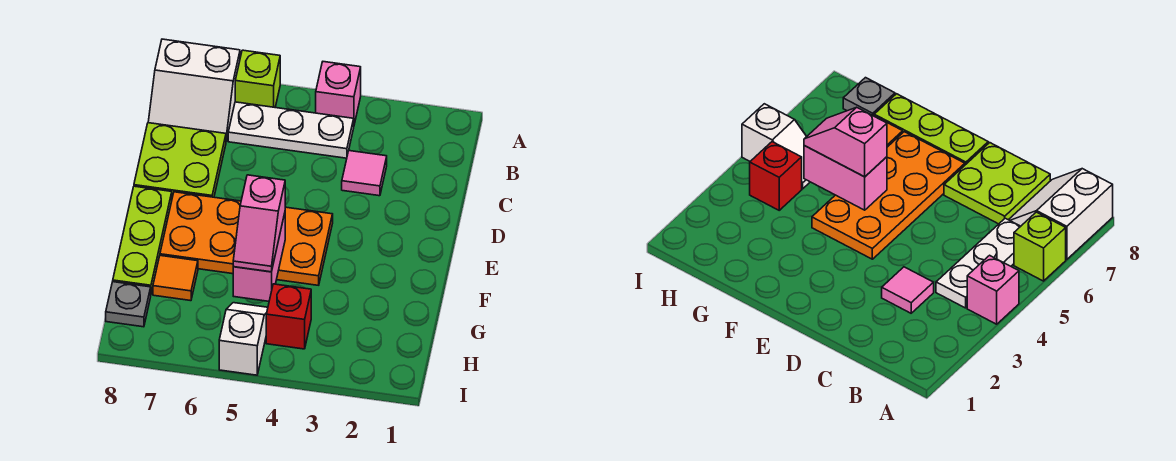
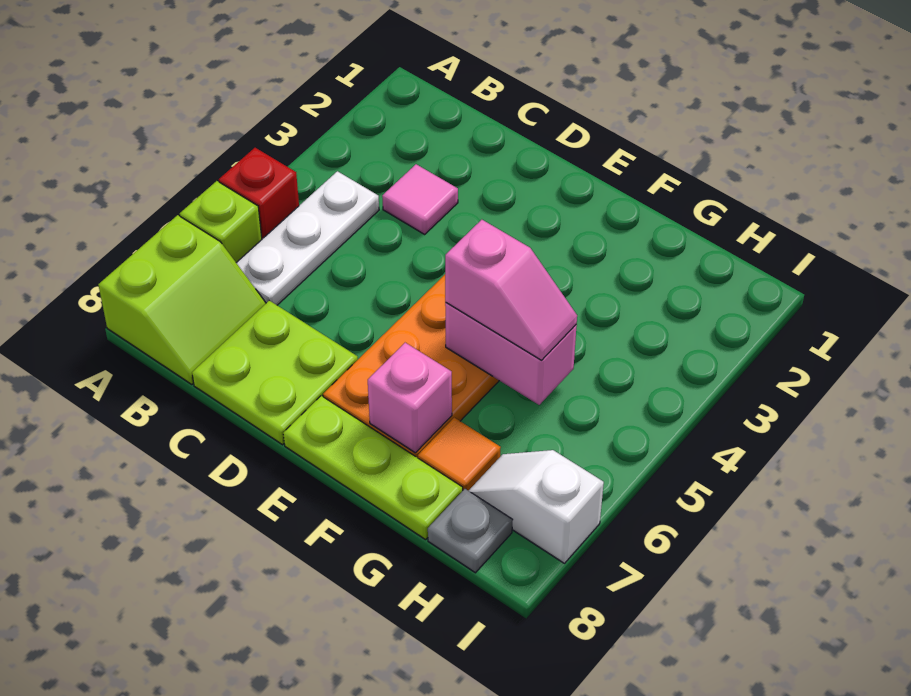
pink 1x1 brick [316,62,361,124] -> pink 1x1 brick moved to [368,343,452,453]
white 2x2 slope [148,39,240,141] -> lime 2x2 slope [98,215,266,385]
red 1x1 brick [266,284,311,349] -> red 1x1 brick moved to [219,148,299,239]
white 1x2 slope [219,303,268,375] -> white 1x2 slope moved to [469,450,604,563]

